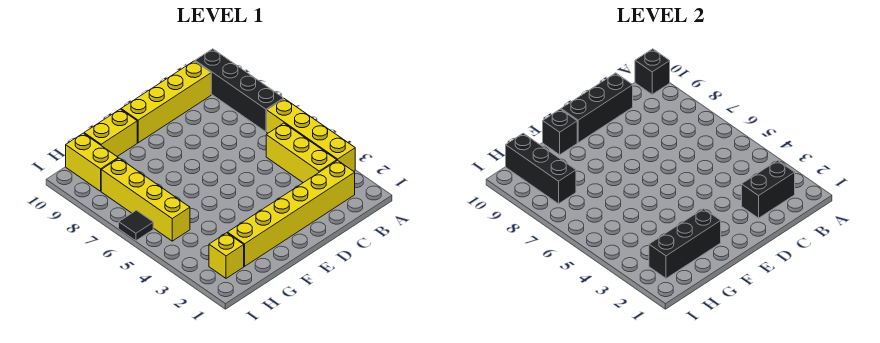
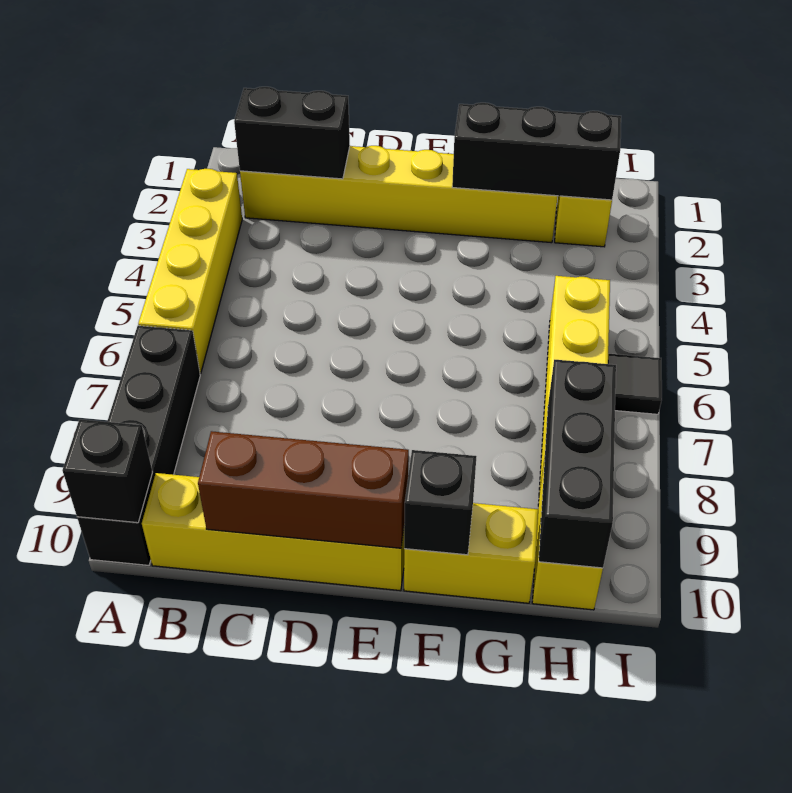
yellow 1x3 brick [266,123,337,183] -> none
black 1x3 brick [561,73,633,143] -> brown 1x3 brick [198,431,409,548]

